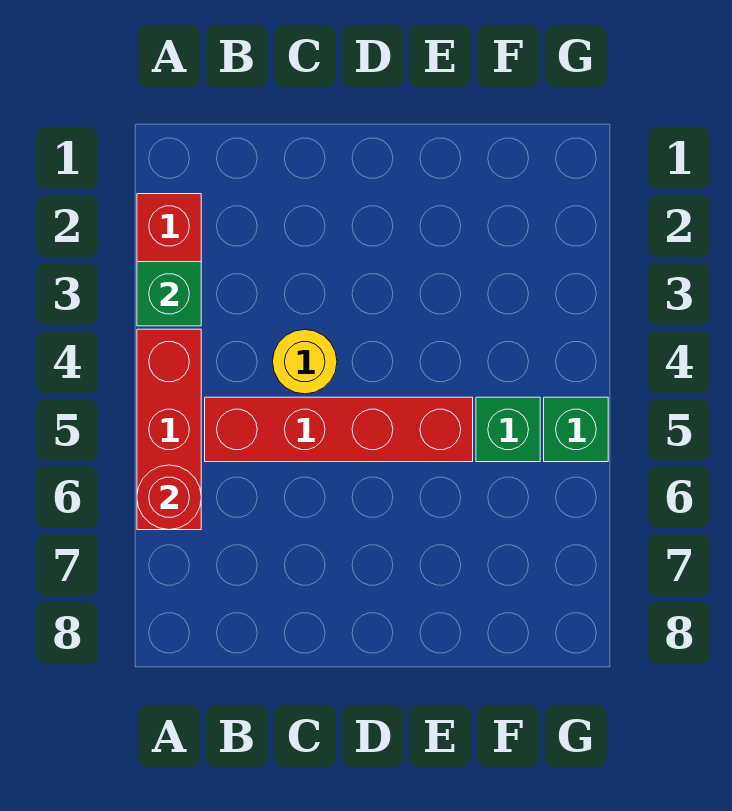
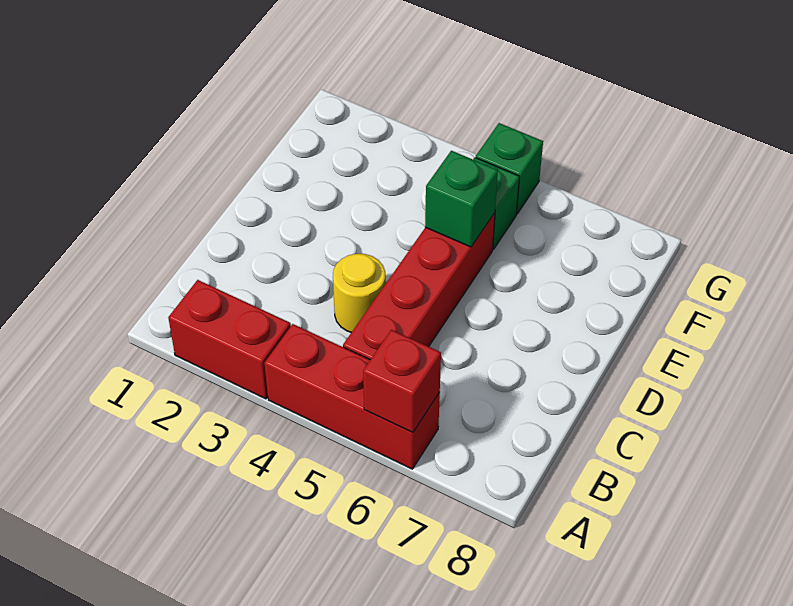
green 1x1 brick [137,262,201,326] -> green 1x1 brick moved to [425,151,498,247]
red 1x1 round brick [137,465,201,530] -> red 1x1 brick [363,330,441,433]

